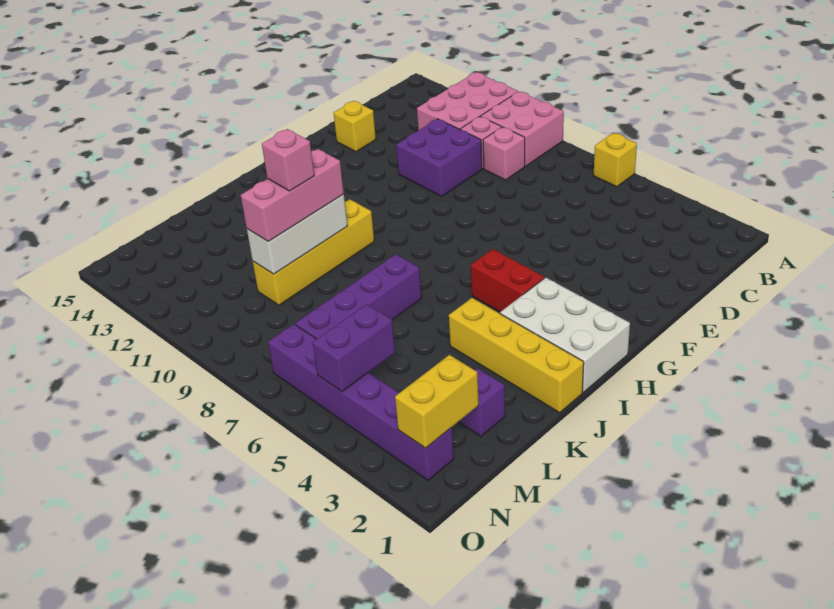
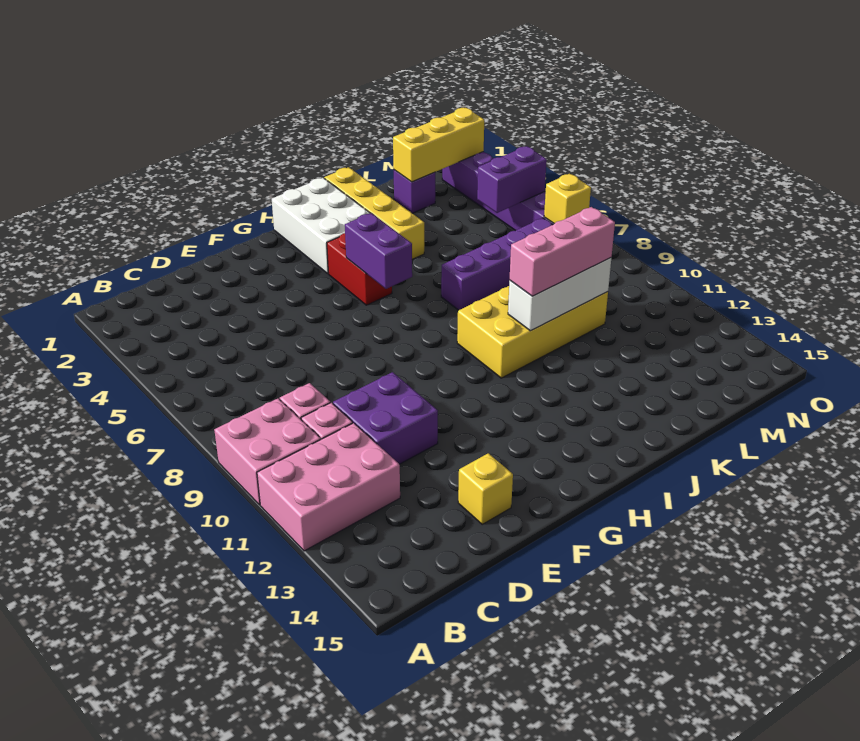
yellow 1x1 brick [594,133,637,187] -> yellow 1x1 brick moved to [544,174,591,224]
none -> purple 1x2 brick [345,213,412,289]
yellow 1x4 brick [253,199,374,305] -> yellow 2x4 brick [457,286,608,378]
pink 1x1 brick [262,129,314,191] -> none
yellow 1x2 brick [395,355,479,448] -> yellow 1x3 brick [393,108,484,182]

